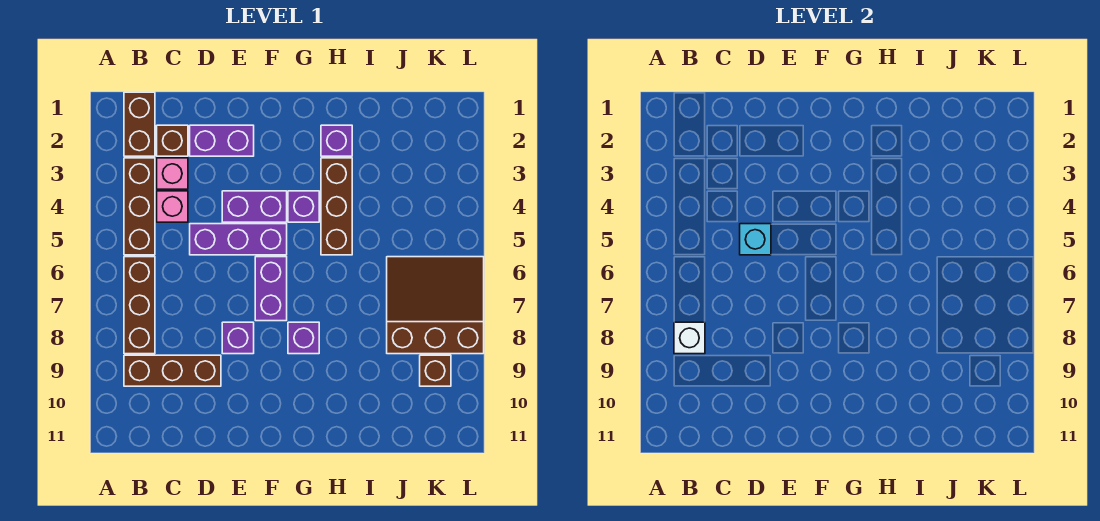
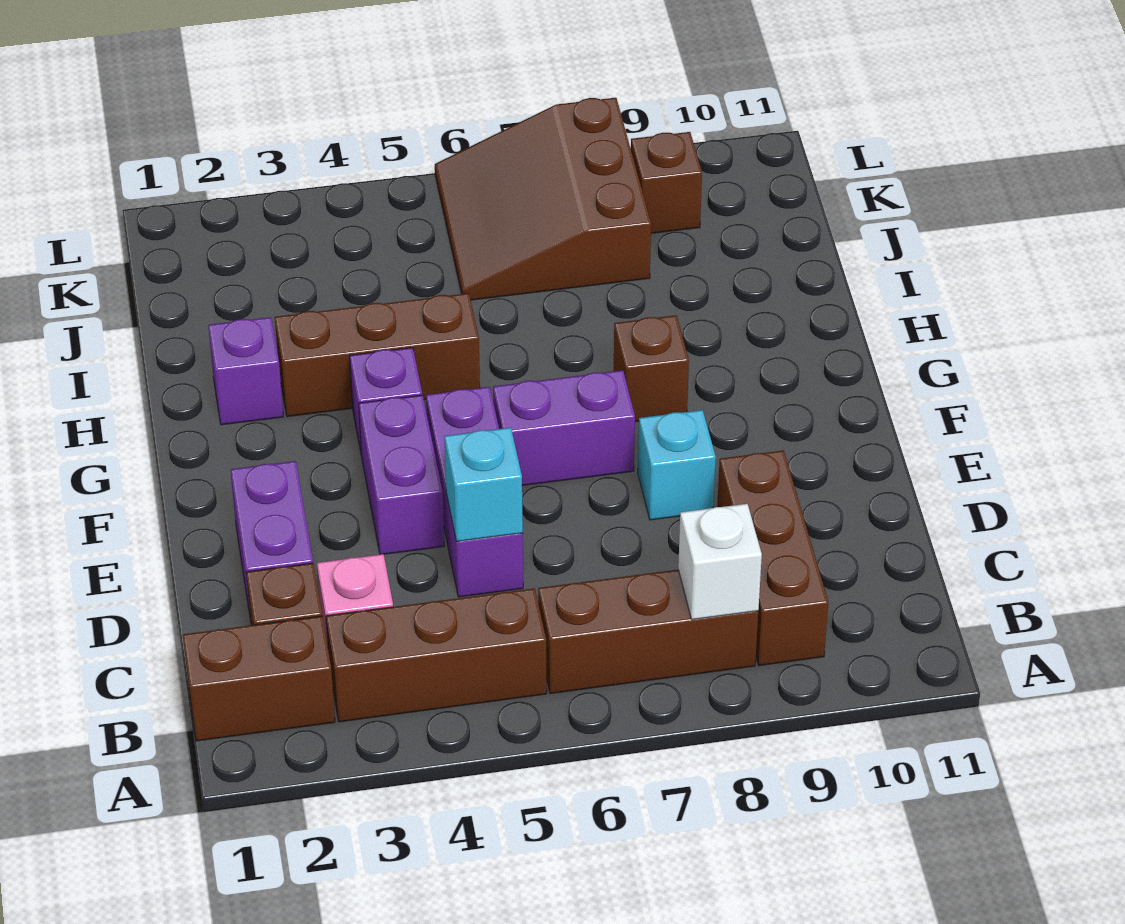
pink 1x1 brick [157,191,188,222] -> none
purple 1x1 brick [222,322,254,354] -> cyan 1x1 brick [638,410,716,520]
purple 1x1 brick [288,322,319,354] -> brown 1x1 brick [614,315,689,422]

